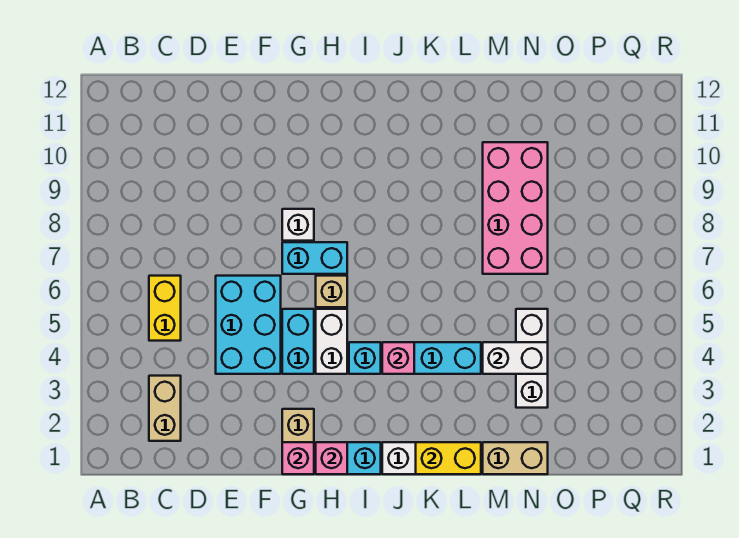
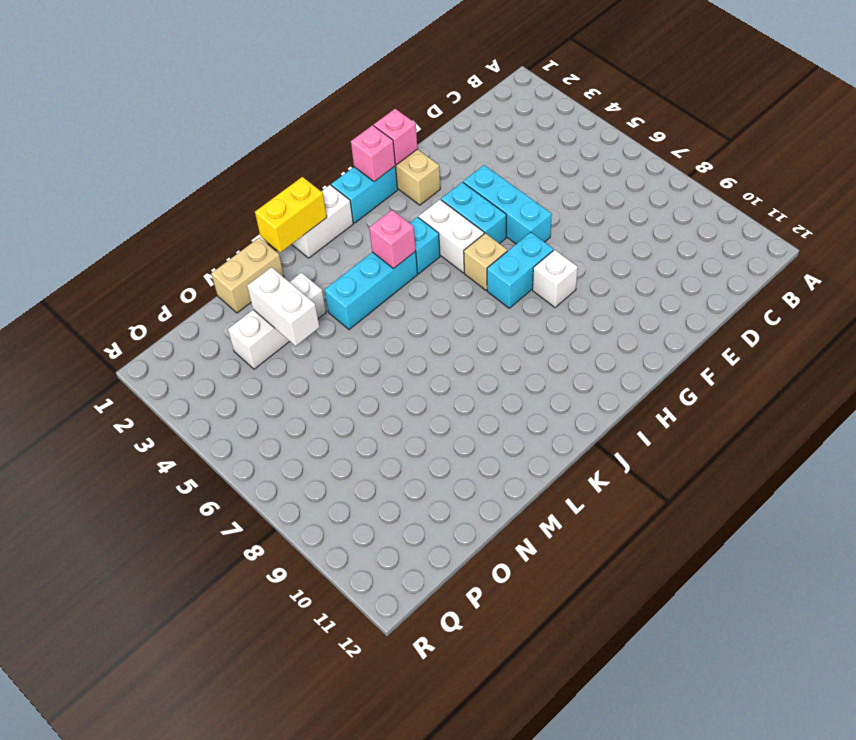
tan 1x2 brick [149,376,181,441] -> none
yellow 1x2 brick [149,276,181,341] -> none
cyan 2x3 brick [216,276,281,374] -> cyan 1x3 brick [463,165,552,244]
white 1x2 brick [483,342,548,374] -> white 1x2 brick turned to [247,267,319,346]
pink 2x4 brick [483,142,548,274] -> none
white 1x3 brick [516,309,548,408] -> white 1x3 brick turned to [228,273,326,369]

